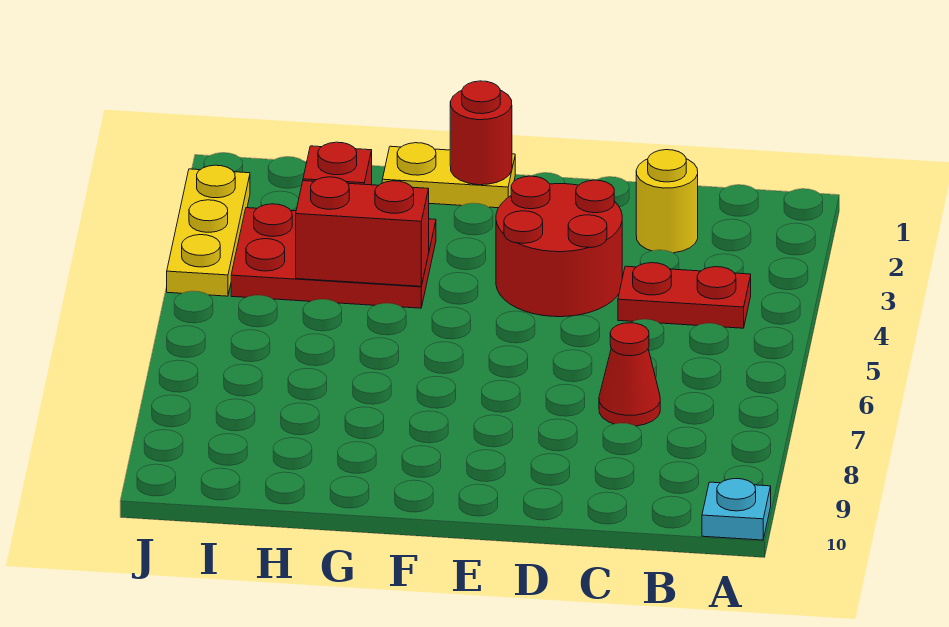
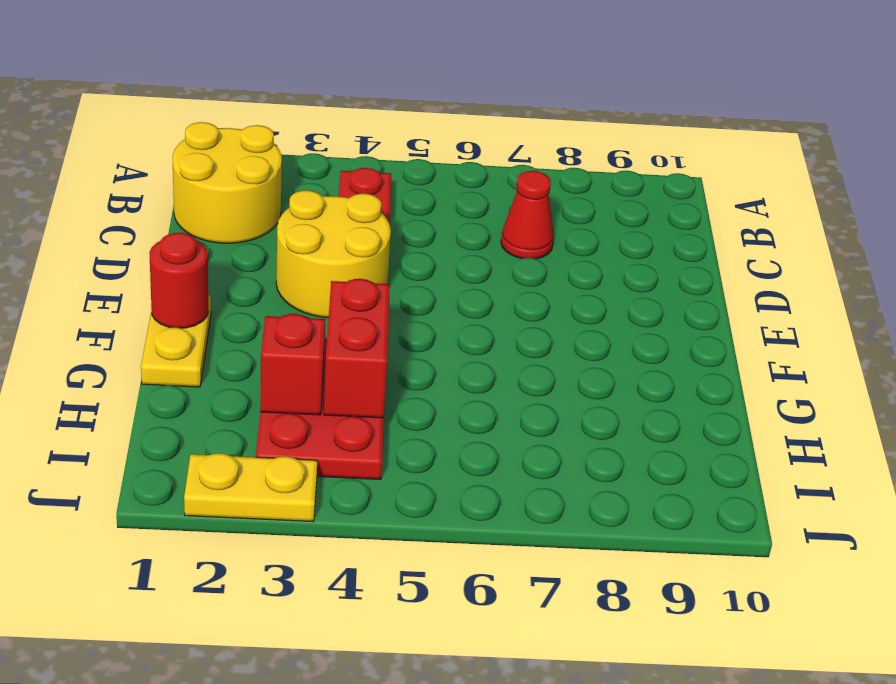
cyan 1x1 plate [702,479,771,540] -> none
yellow 1x1 round brick [636,150,698,253] -> yellow 2x2 round brick [173,122,282,243]
red 2x2 round brick [496,176,622,317] -> yellow 2x2 round brick [276,190,391,318]
yellow 1x3 plate [167,165,250,296] -> yellow 1x2 plate [184,453,317,521]

